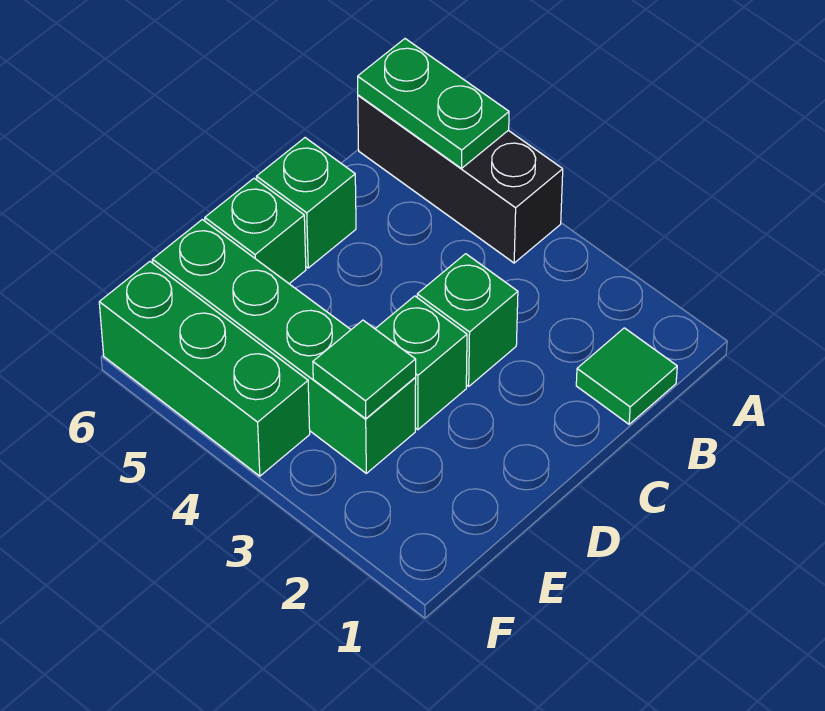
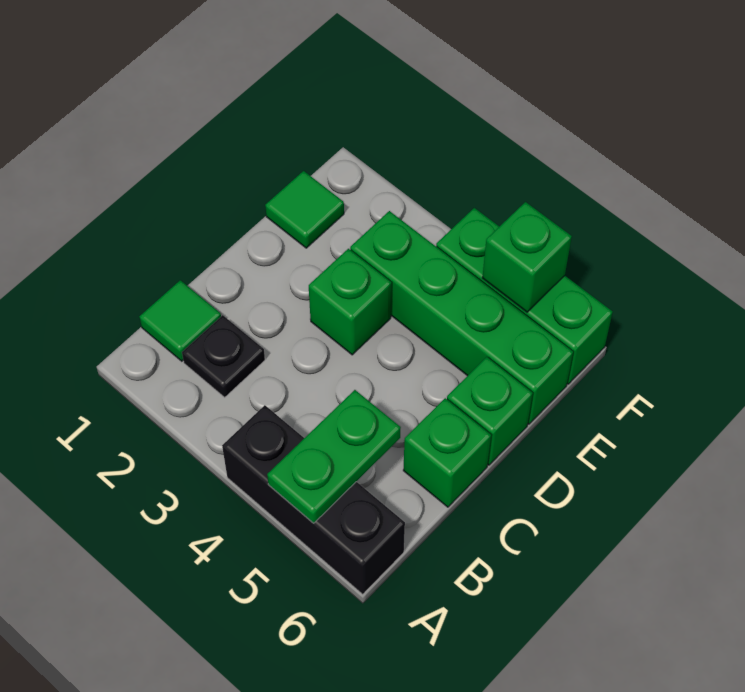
green 1x2 plate [358,39,509,168] -> green 1x2 plate turned to [267,390,401,523]
none -> black 1x1 plate [182,315,265,397]
green 1x1 brick [417,254,518,386] -> green 1x1 brick moved to [482,202,572,312]
green 1x1 tile [313,320,416,419] -> green 1x1 tile moved to [265,171,344,248]

